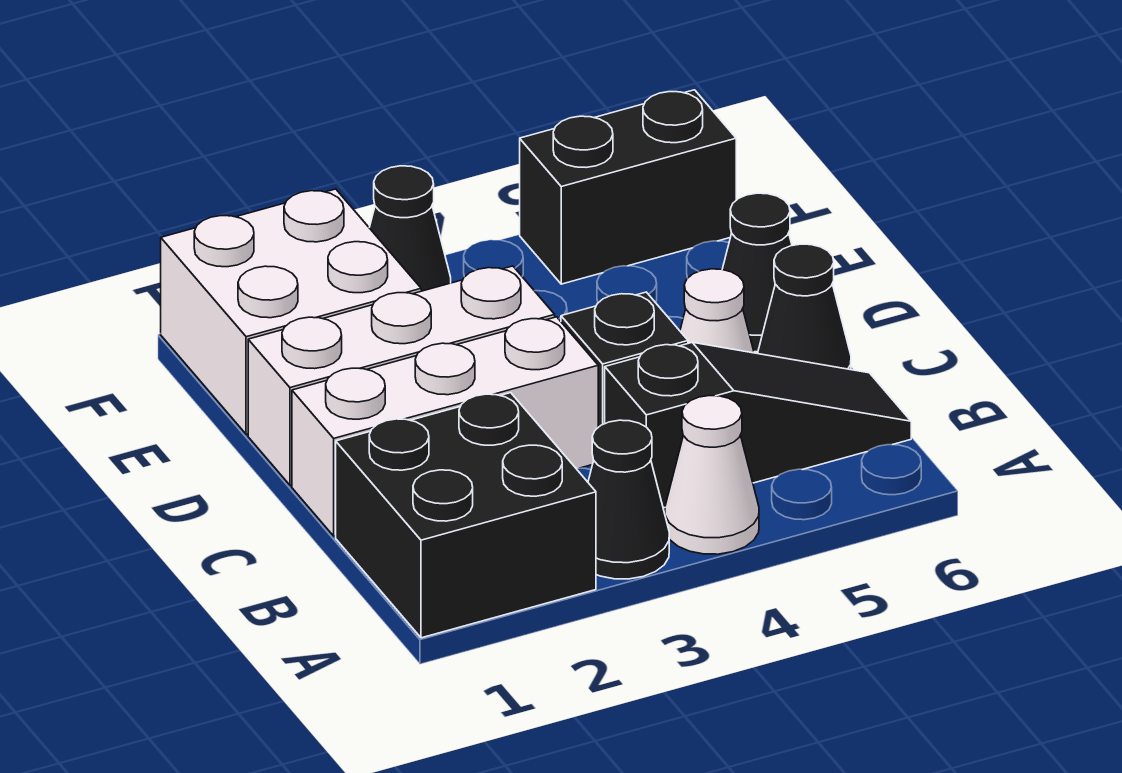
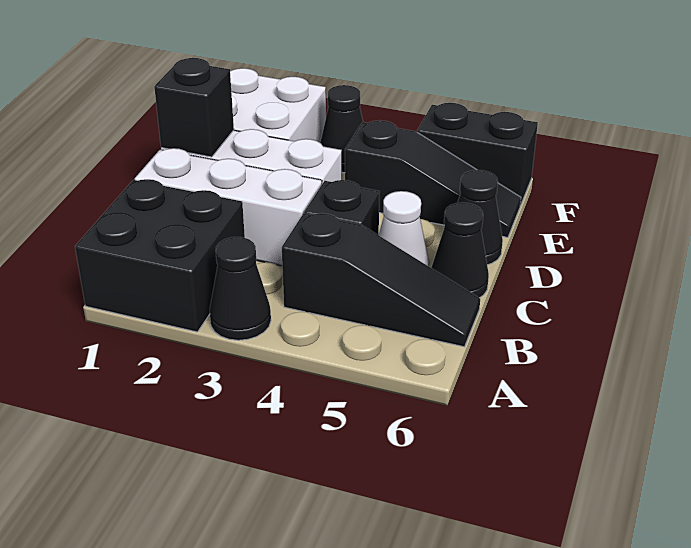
white 1x1 cone [665,396,759,554] -> none
none -> black 1x1 brick [154,58,234,157]
none -> black 1x3 slope [345,120,521,237]

